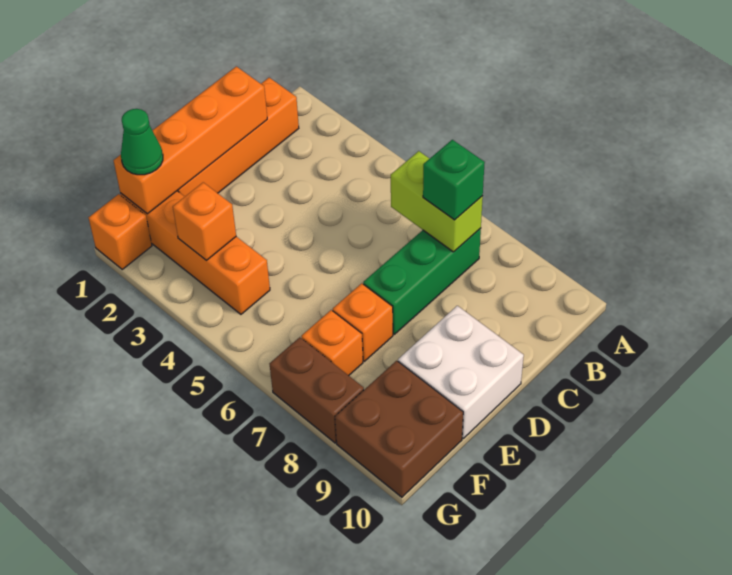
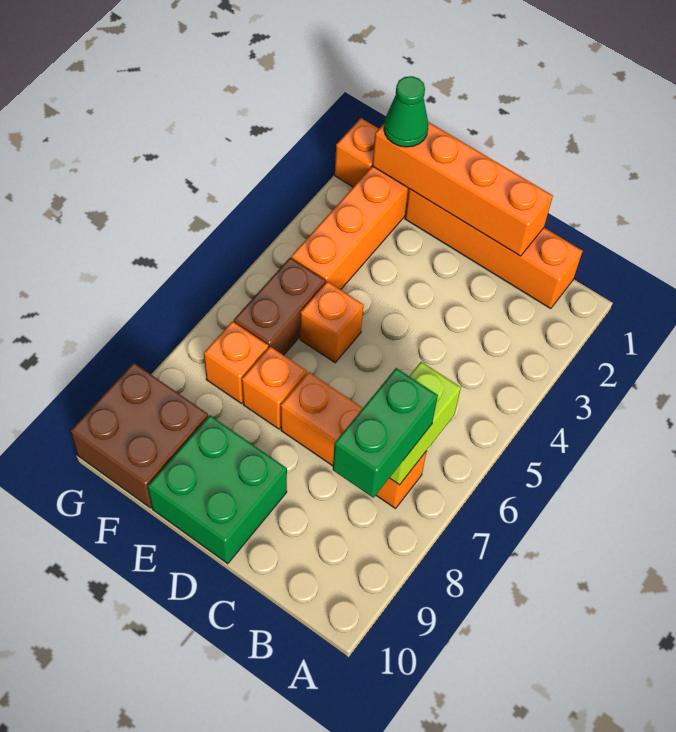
green 1x3 brick [363,228,481,334] -> orange 1x3 brick [281,372,427,508]
green 1x1 brick [423,140,485,220] -> green 1x2 brick [333,368,438,498]
white 2x2 brick [398,306,524,438] -> green 2x2 brick [148,415,287,564]
orange 1x1 brick [173,182,236,260] -> orange 1x1 brick moved to [300,282,363,363]
brown 1x2 brick [270,337,364,443] -> brown 1x2 brick moved to [234,258,326,355]

